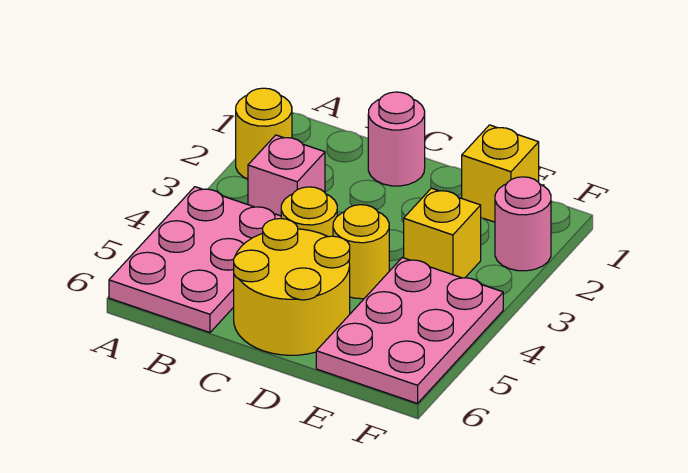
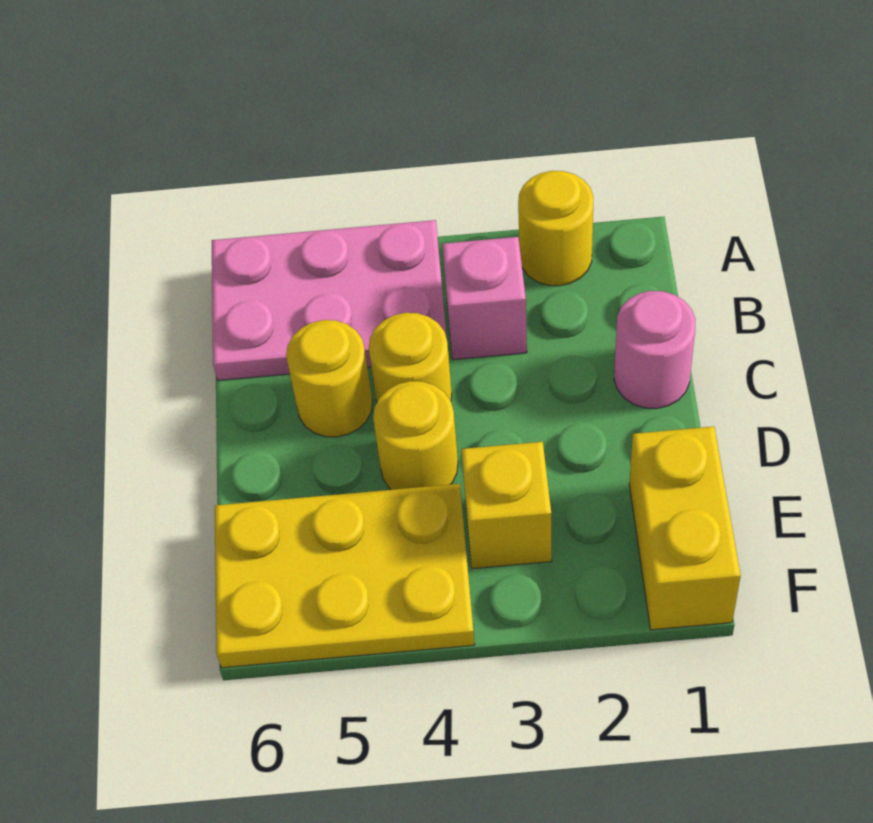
yellow 2x2 round brick [234,219,350,355] -> yellow 1x1 round brick [286,320,373,437]
yellow 1x1 brick [462,125,539,222] -> yellow 1x2 brick [629,426,741,630]
pink 2x3 plate [316,258,503,404] -> yellow 2x3 plate [215,484,475,668]
pink 1x1 round brick [495,177,551,271] -> none

